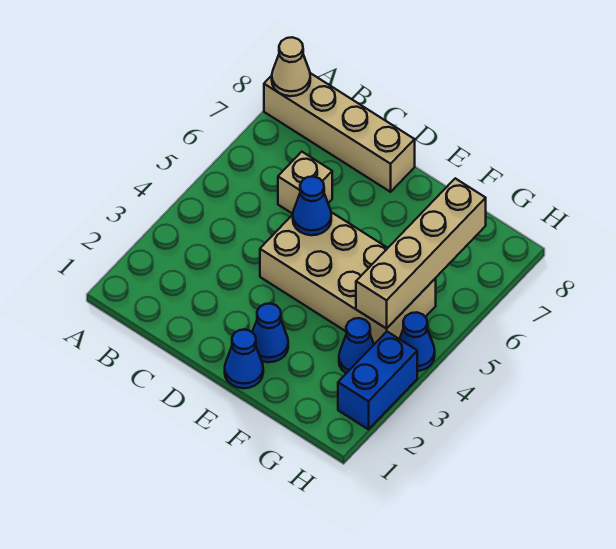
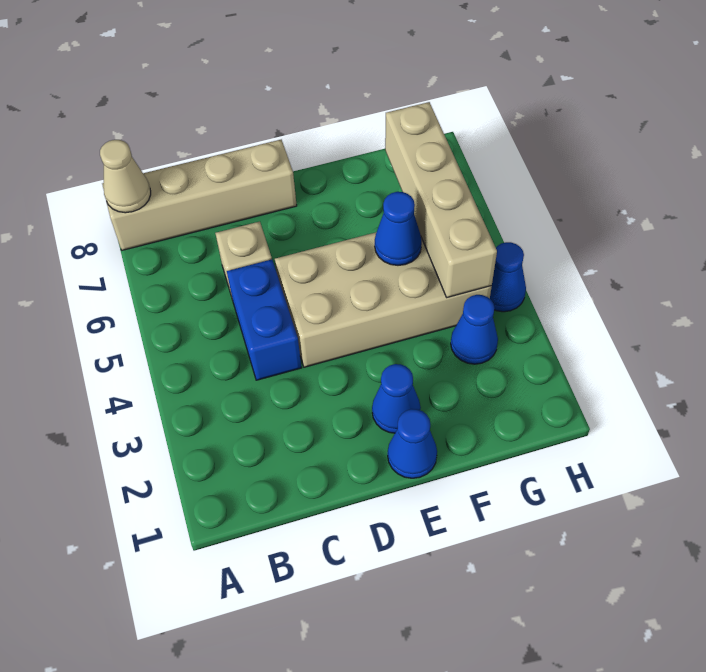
blue 1x1 cone [293,177,331,235] -> blue 1x1 cone moved to [375,192,422,265]
blue 1x2 brick [338,332,417,429] -> blue 1x2 brick moved to [227,259,302,380]

